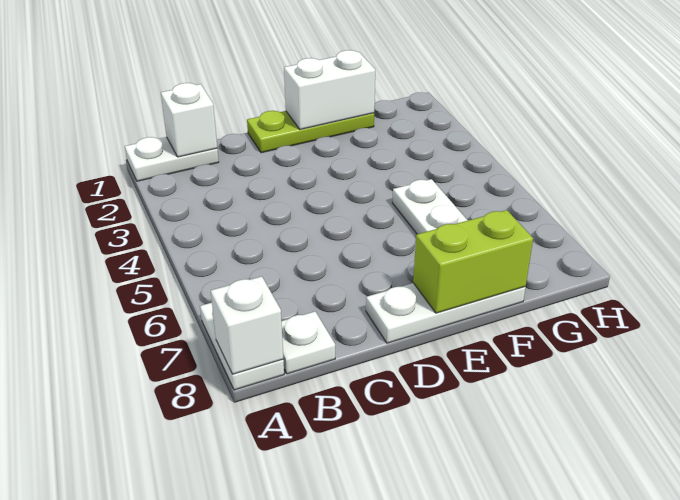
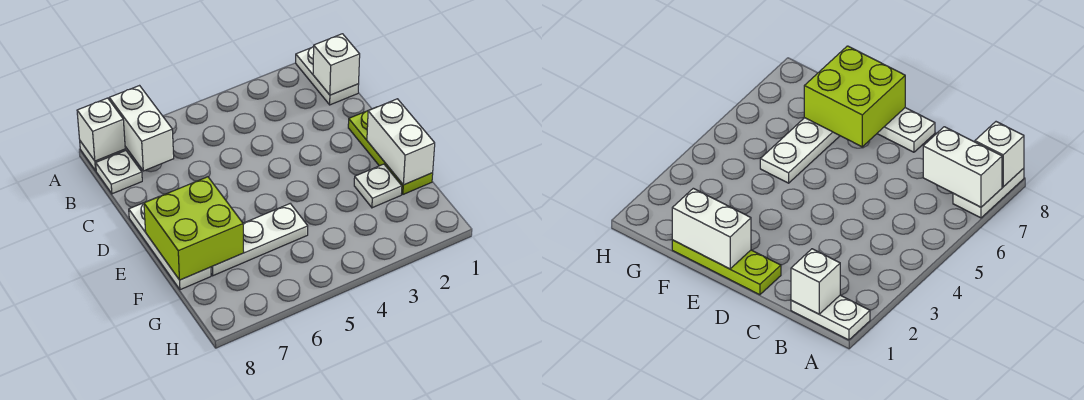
none -> white 1x2 brick [109,86,174,171]
lime 1x2 brick [413,210,533,313] -> lime 2x2 brick [144,177,244,280]
none -> white 1x1 plate [354,164,402,208]

